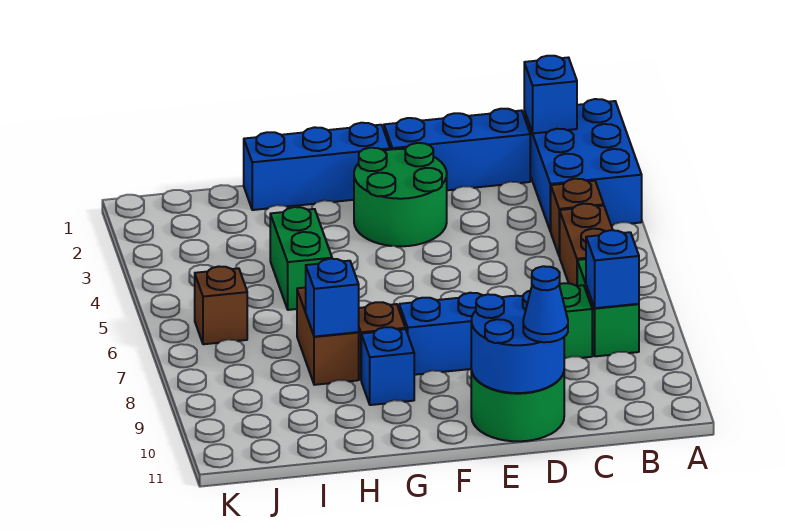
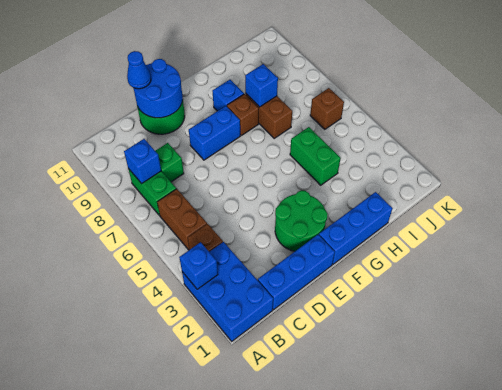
blue 1x1 brick [524,56,577,133] -> blue 1x1 brick moved to [179,242,218,289]

